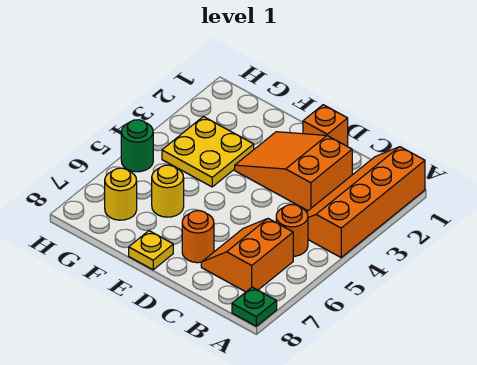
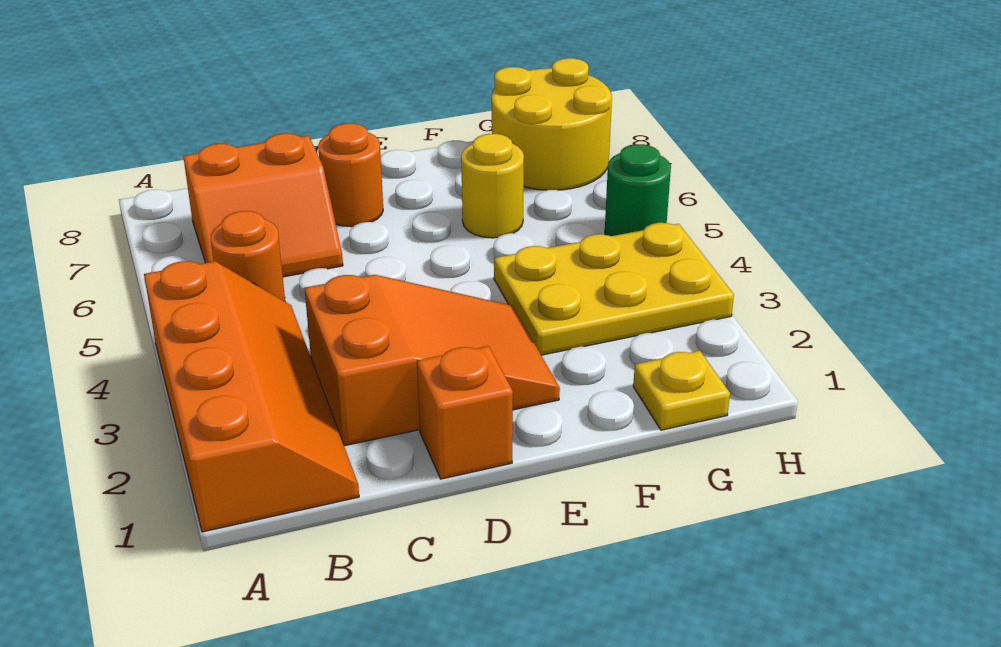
green 1x1 plate [232,287,277,326] -> none
orange 2x2 slope [201,219,293,292] -> orange 2x2 slope turned to [183,133,343,277]
yellow 1x1 plate [129,231,173,270] -> yellow 1x1 plate moved to [633,351,730,430]
yellow 2x2 plate [162,117,254,187] -> yellow 2x3 plate [494,223,734,355]
yellow 1x1 round brick [105,168,137,220] -> yellow 2x2 round brick [492,58,612,190]

